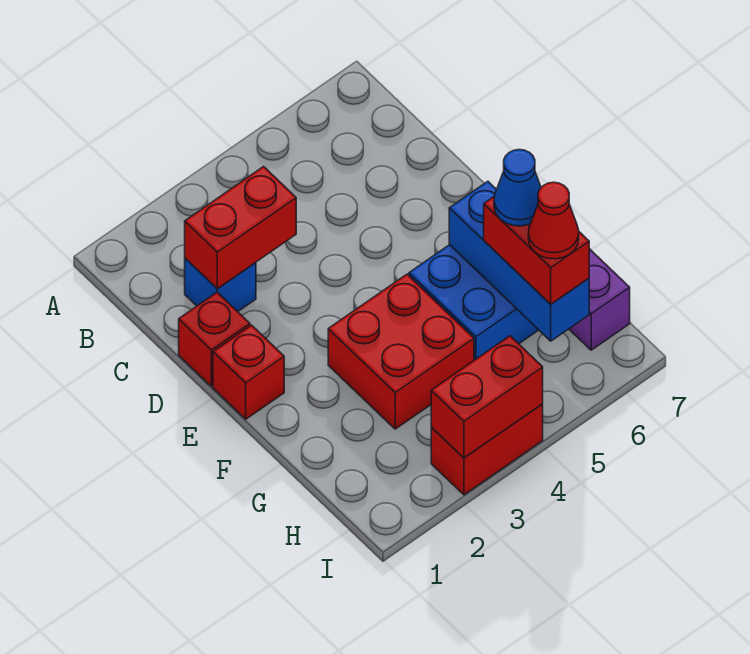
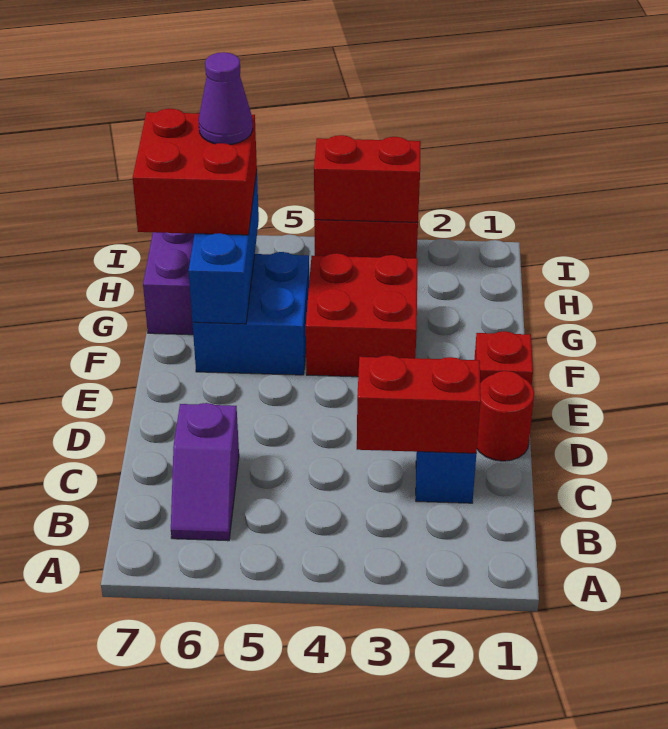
none -> purple 1x2 slope [171,403,239,541]
red 1x1 brick [179,292,250,386] -> red 1x1 round brick [477,371,534,461]
red 1x2 brick [484,196,589,304] -> red 2x2 brick [133,109,257,235]
blue 1x1 cone [494,150,541,226] -> none
red 1x1 cone [528,182,579,259] -> purple 1x1 cone [199,52,253,145]

